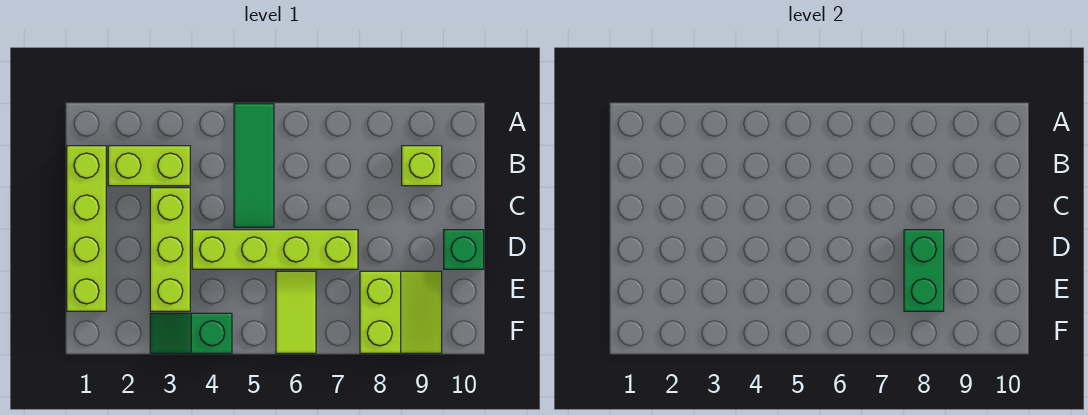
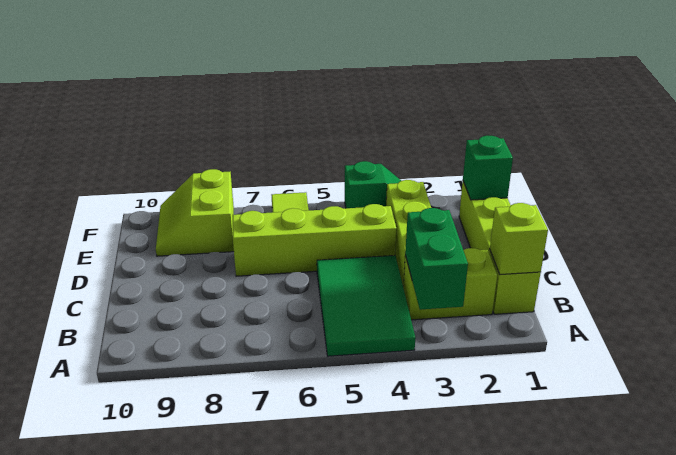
green 1x3 tile [234,104,274,227] -> green 2x3 tile [317,255,415,356]
lime 1x1 brick [402,146,442,186] -> lime 1x1 brick moved to [490,203,548,275]
green 1x2 brick [904,230,944,311] -> green 1x2 brick moved to [405,208,468,310]
green 1x1 brick [444,230,484,269] -> green 1x1 brick moved to [463,135,513,200]

